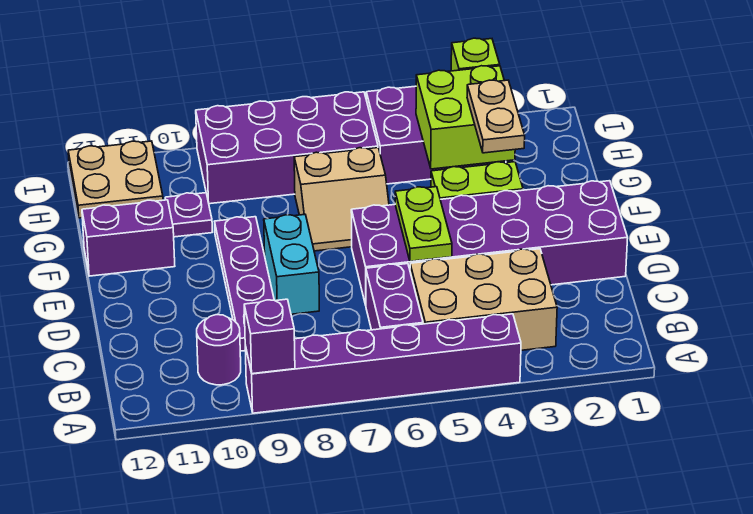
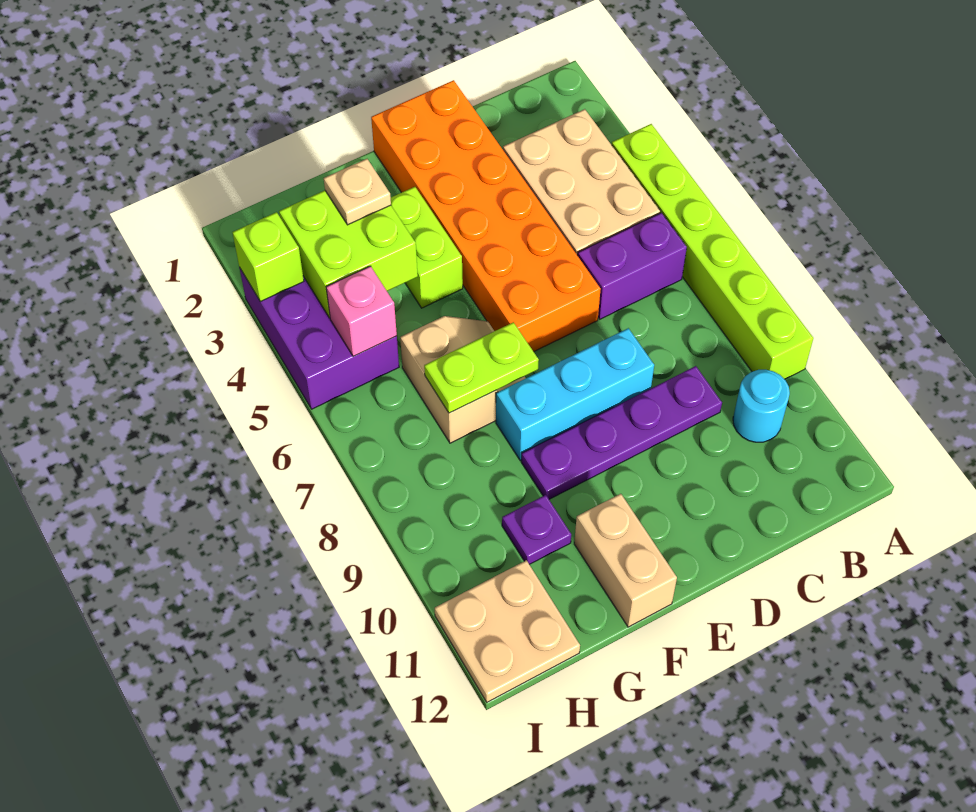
purple 1x6 brick [245,314,521,413] -> lime 1x6 brick [612,124,813,379]
purple 1x1 brick [244,299,295,374] -> none
purple 1x1 round brick [197,315,241,385] -> cyan 1x1 round brick [733,370,790,442]
purple 2x6 brick [351,181,628,305] -> orange 2x6 brick [371,80,601,352]
lime 1x2 plate [395,187,452,261] -> lime 1x2 plate moved to [424,322,539,413]
cyan 1x2 brick [264,214,319,314] -> cyan 1x3 brick [496,328,654,460]
tan 1x2 plate [467,80,525,153] -> tan 1x1 plate [324,159,391,225]
purple 1x2 brick [82,200,175,276] -> tan 1x2 brick [574,494,677,627]
none -> pink 1x1 brick [326,266,397,357]
purple 2x4 brick [196,92,378,204] -> none

